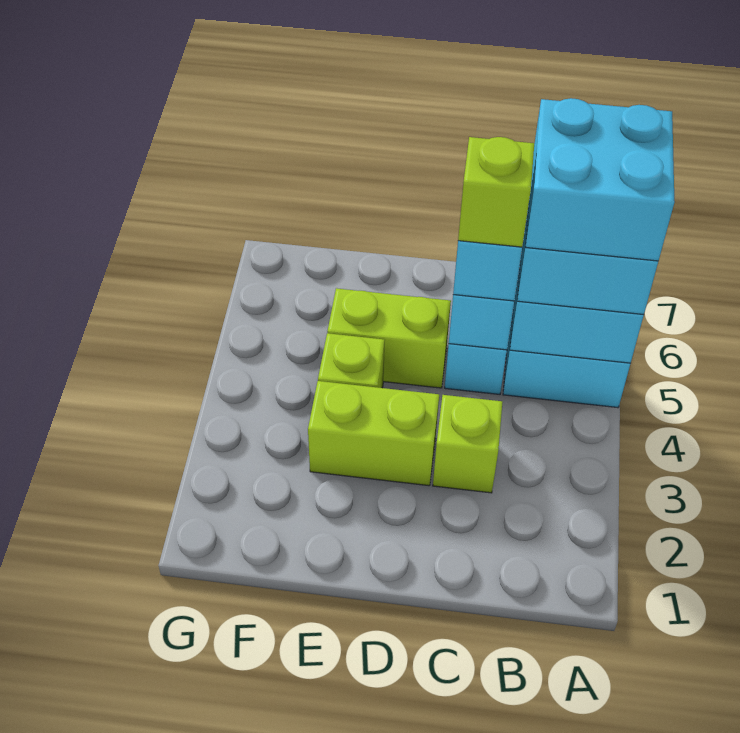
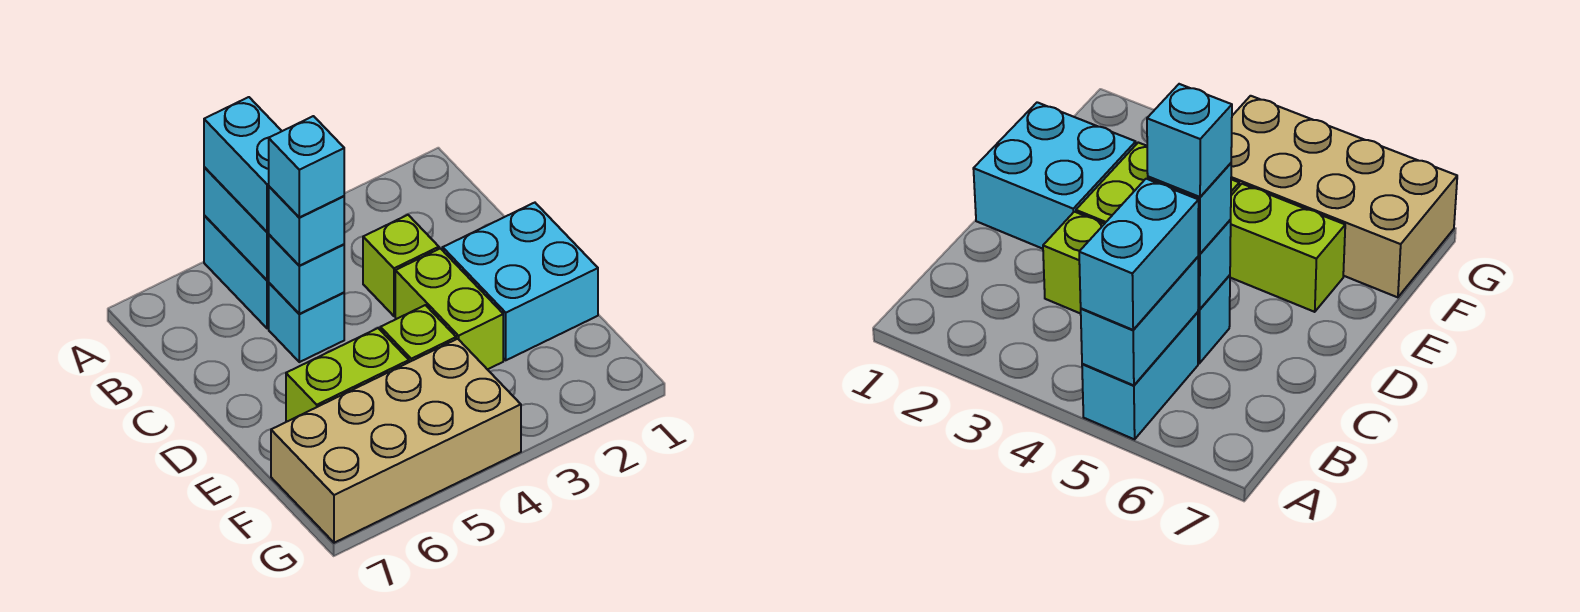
cyan 2x2 brick [526,98,675,261] -> cyan 2x2 brick moved to [443,203,598,360]
lime 1x1 brick [458,137,534,247] -> cyan 1x1 brick [269,116,344,217]
lime 1x2 brick [327,288,451,388] -> lime 1x2 brick turned to [286,328,409,421]
none -> tan 2x4 brick [271,339,521,543]

